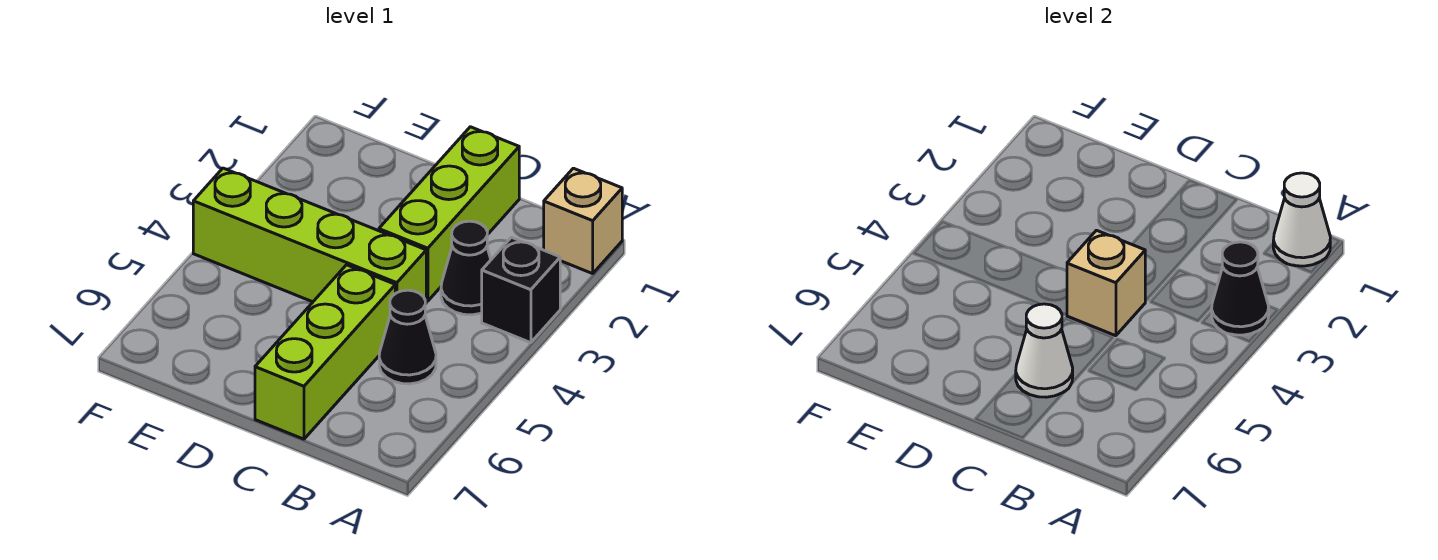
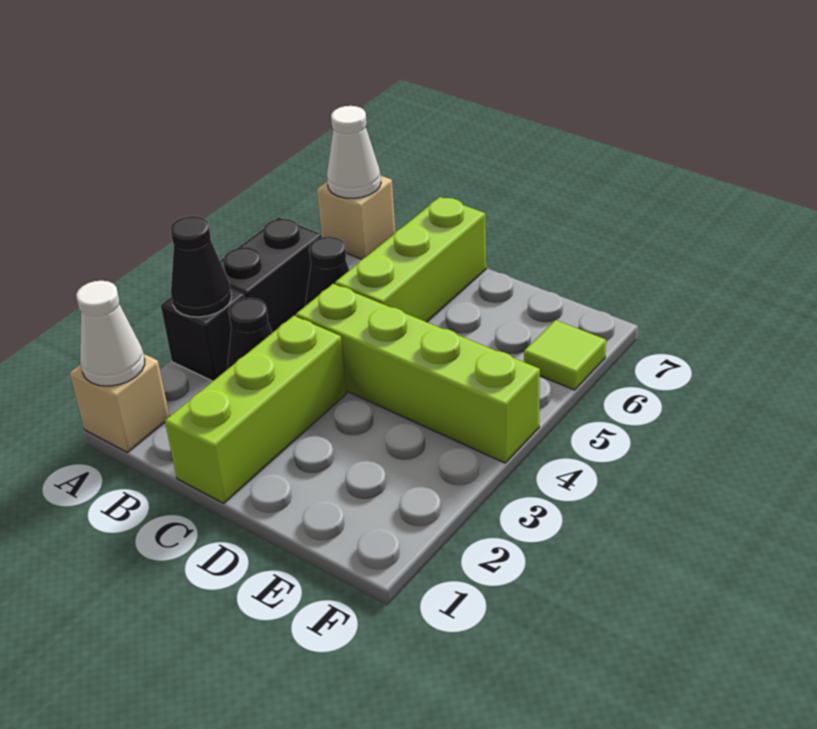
none -> black 1x2 brick [220,217,322,333]
tan 1x1 brick [1067,230,1145,336] -> tan 1x1 brick moved to [317,176,395,259]
white 1x1 cone [1016,304,1073,397] -> white 1x1 cone moved to [327,106,381,198]
none -> lime 1x1 tile [524,320,606,390]

